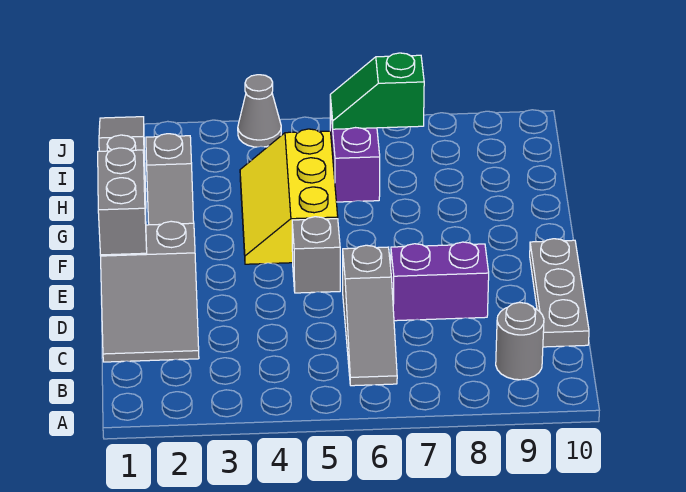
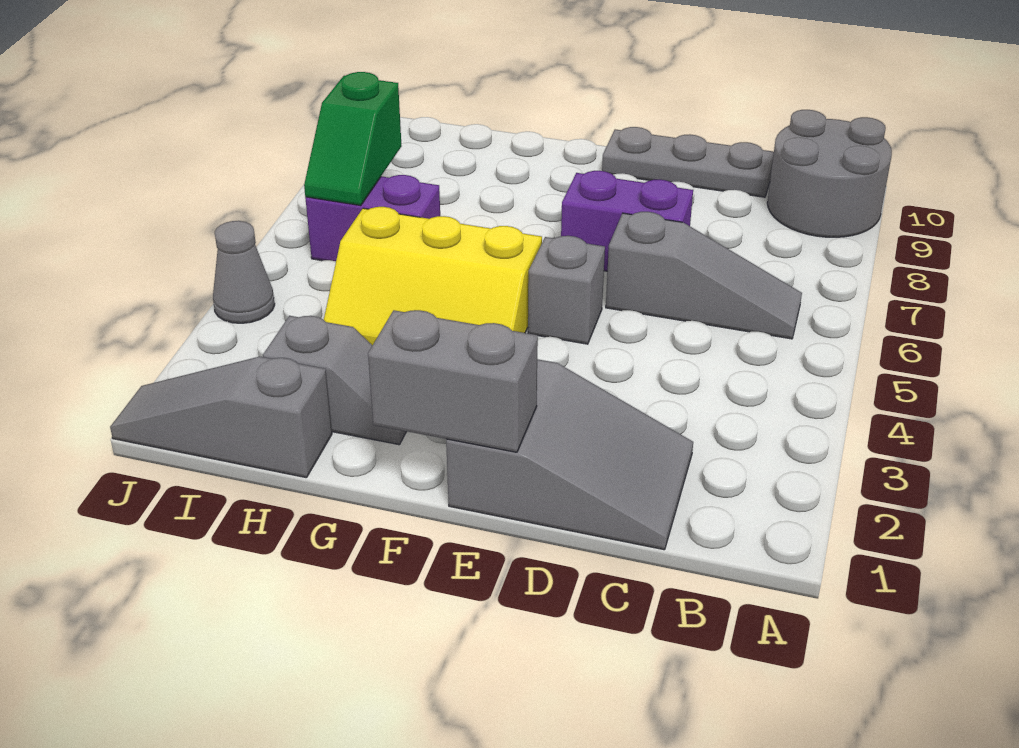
grey 1x1 round brick [496,302,544,380] -> grey 2x2 round brick [767,110,892,237]
purple 1x2 brick [391,242,489,321] -> purple 1x2 brick turned to [561,171,693,271]

